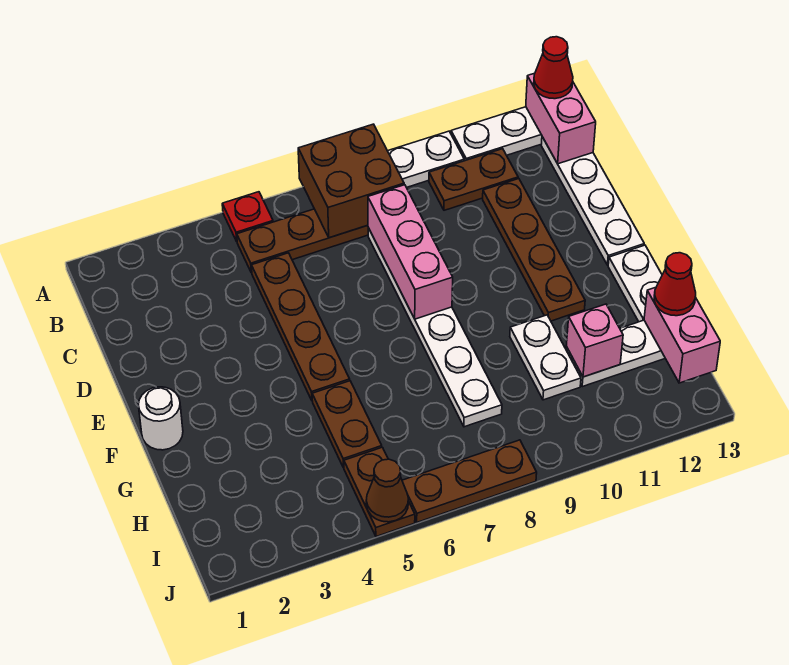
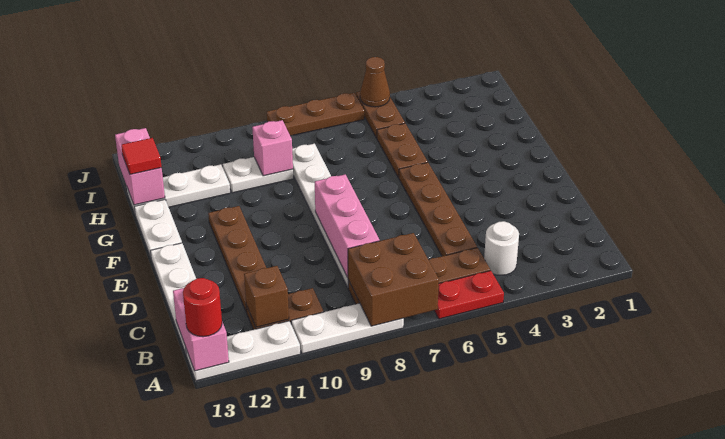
red 1x1 plate [222,192,273,241] -> red 1x2 plate [434,271,504,319]
red 1x1 cone [534,37,573,99] -> red 1x1 round brick [183,278,222,337]
none -> brown 1x1 brick [244,266,289,327]
white 1x1 round brick [138,387,183,450] -> white 1x1 round brick moved to [484,221,519,275]
white 1x2 plate [510,315,581,400] -> white 1x2 plate turned to [223,157,293,193]
pink 1x1 brick [566,304,623,377] -> pink 1x1 brick moved to [252,120,293,176]
red 1x1 cone [654,253,696,316] -> red 1x1 tile [121,138,162,174]

